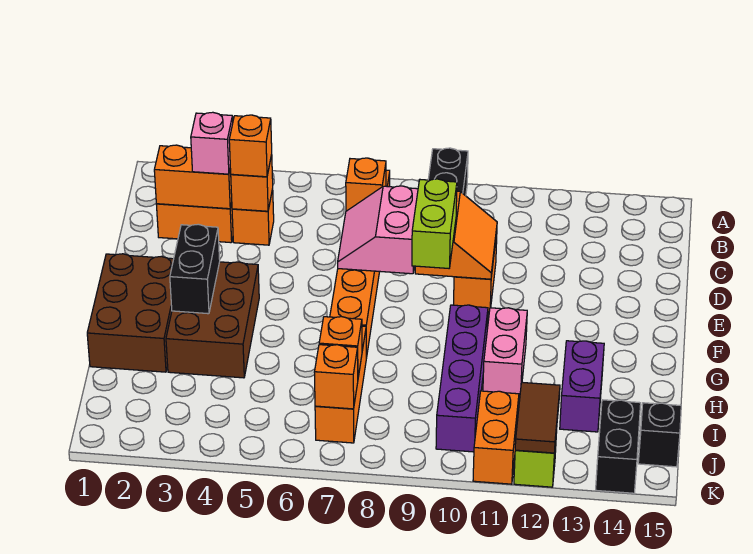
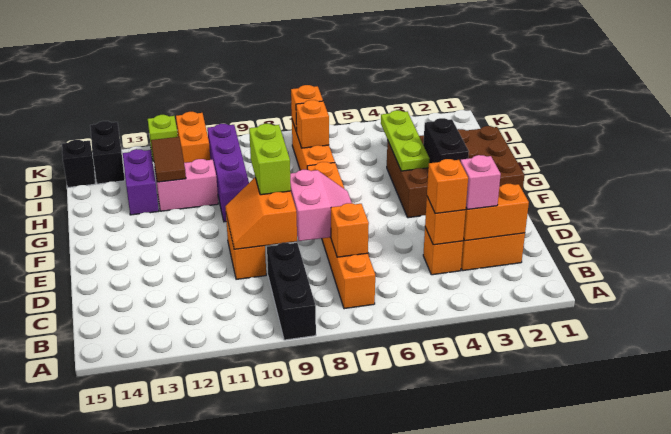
none -> lime 1x3 plate [381,110,430,171]
pink 1x2 brick [483,308,527,398] -> pink 1x2 brick turned to [155,159,218,211]
brown 1x2 tile [515,382,560,453] -> brown 1x2 tile moved to [151,137,186,182]

